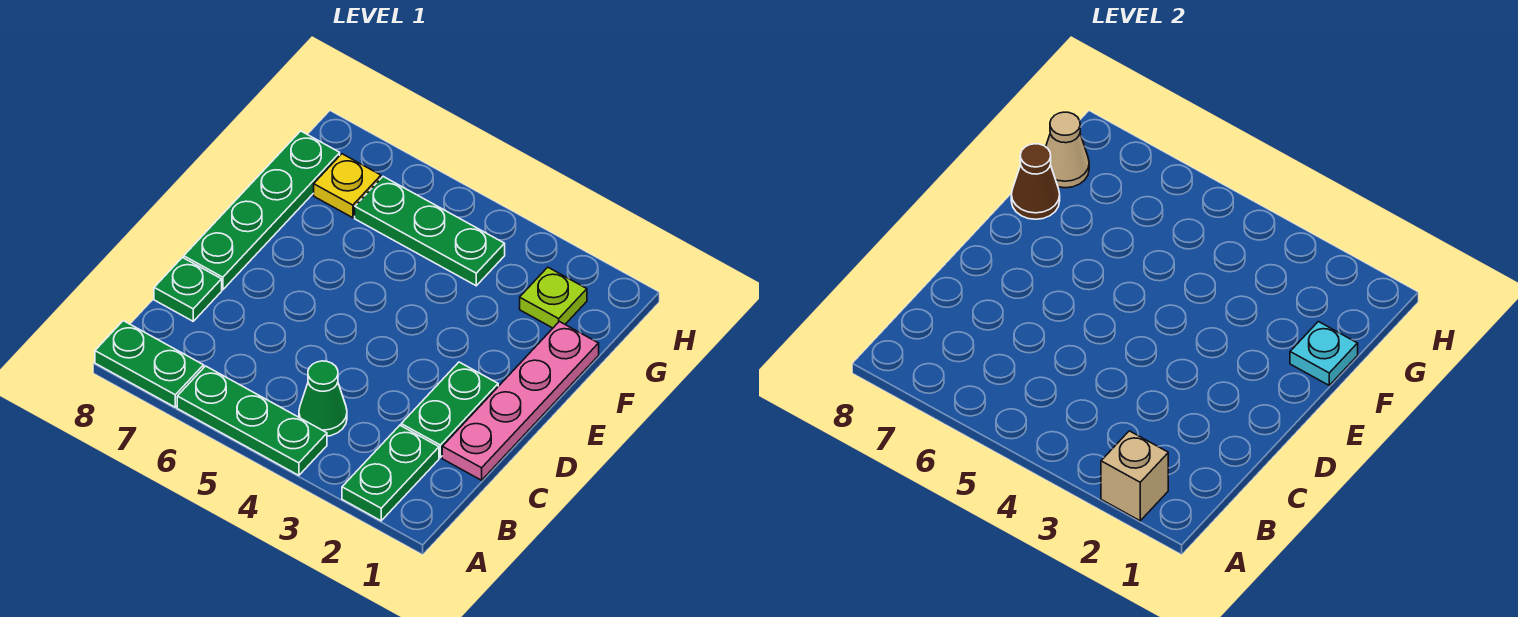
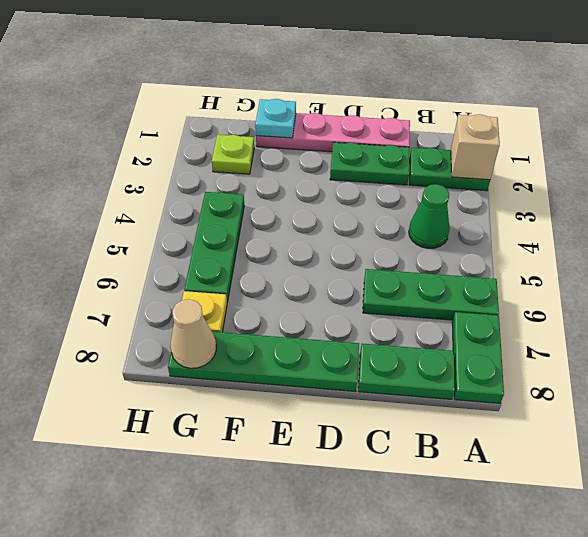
green 1x3 plate [177,366,327,475] -> green 1x3 plate turned to [363,269,499,320]
green 1x1 plate [154,257,222,321] -> green 1x2 plate [358,344,455,399]
brown 1x1 cone [1011,144,1060,219] -> none

